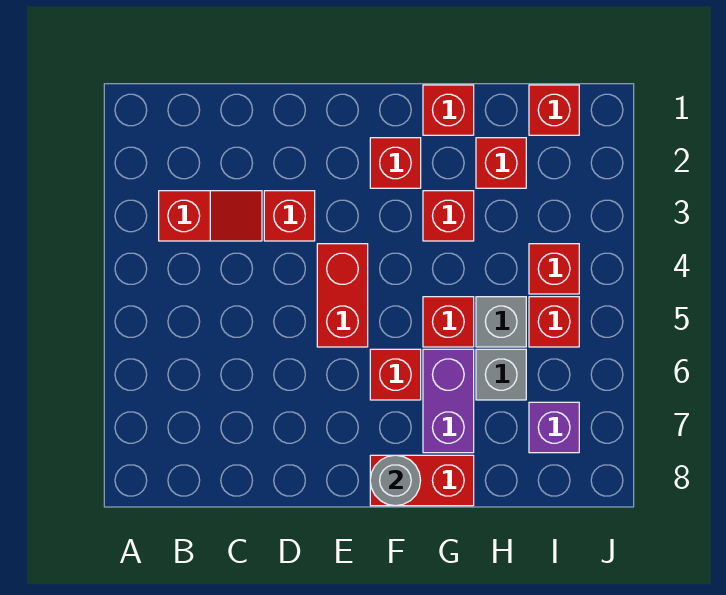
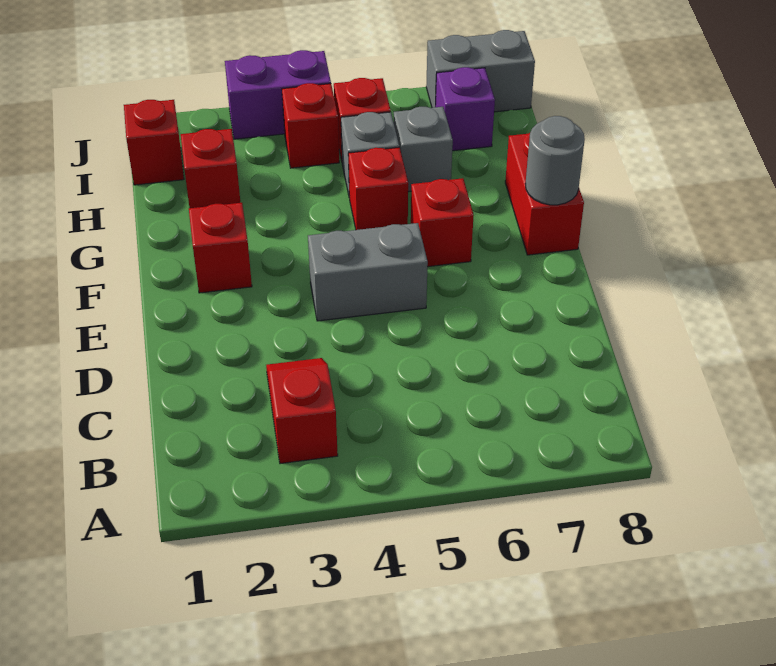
red 1x1 brick [264,191,315,241] -> none
red 1x2 brick [317,244,368,347] -> grey 1x2 brick [308,223,428,321]
red 1x1 brick [423,85,474,135] -> none
red 1x1 brick [423,191,474,241] -> none
purple 1x2 brick [423,349,474,453] -> purple 1x2 brick moved to [225,50,331,139]
none -> grey 1x2 brick [426,30,535,112]

